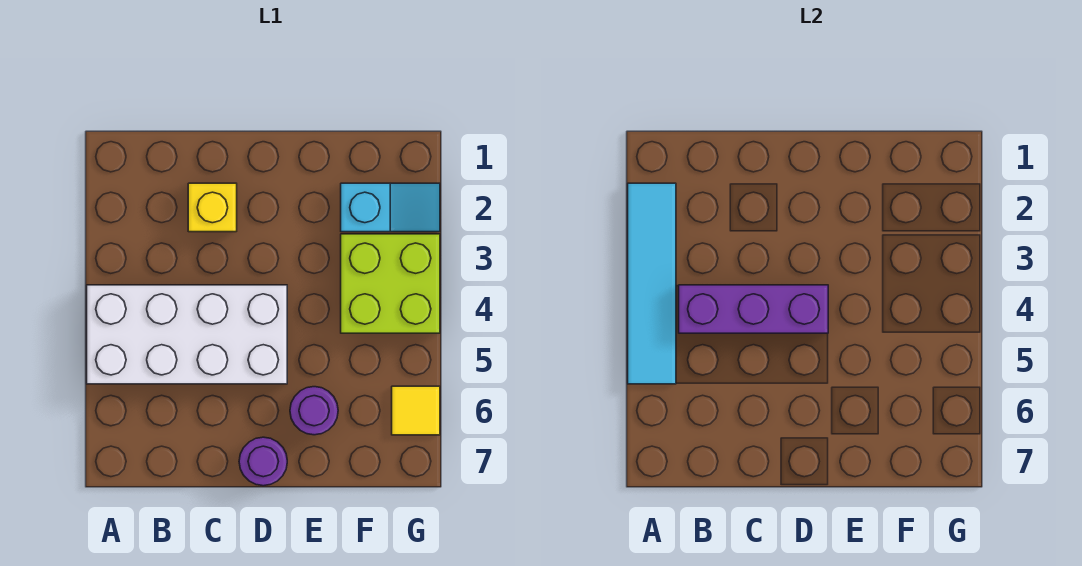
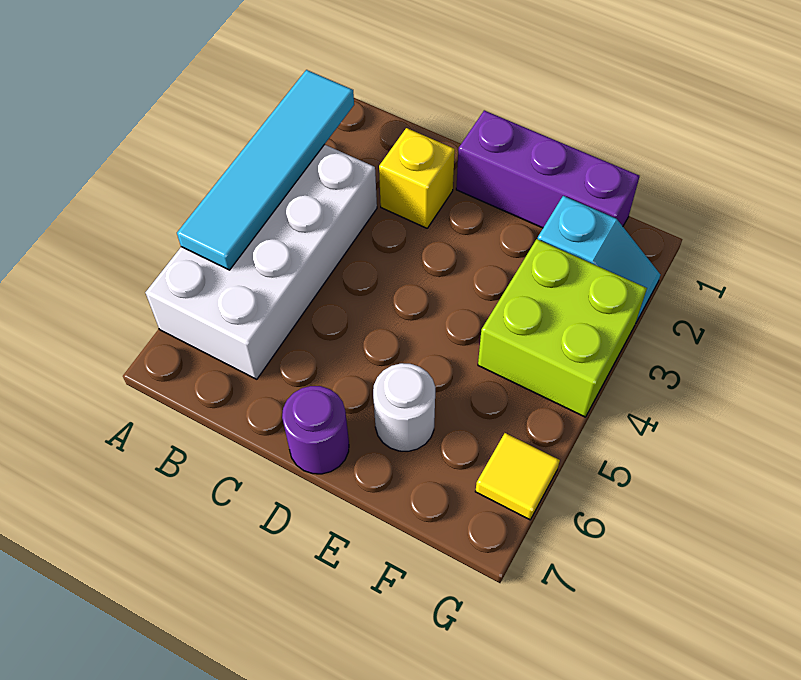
white 2x4 brick [87,285,287,384] -> white 2x4 brick turned to [145,144,377,379]
purple 1x3 brick [679,285,828,333] -> purple 1x3 brick moved to [456,110,639,228]
purple 1x1 round brick [290,387,338,435] -> white 1x1 round brick [373,363,436,451]

